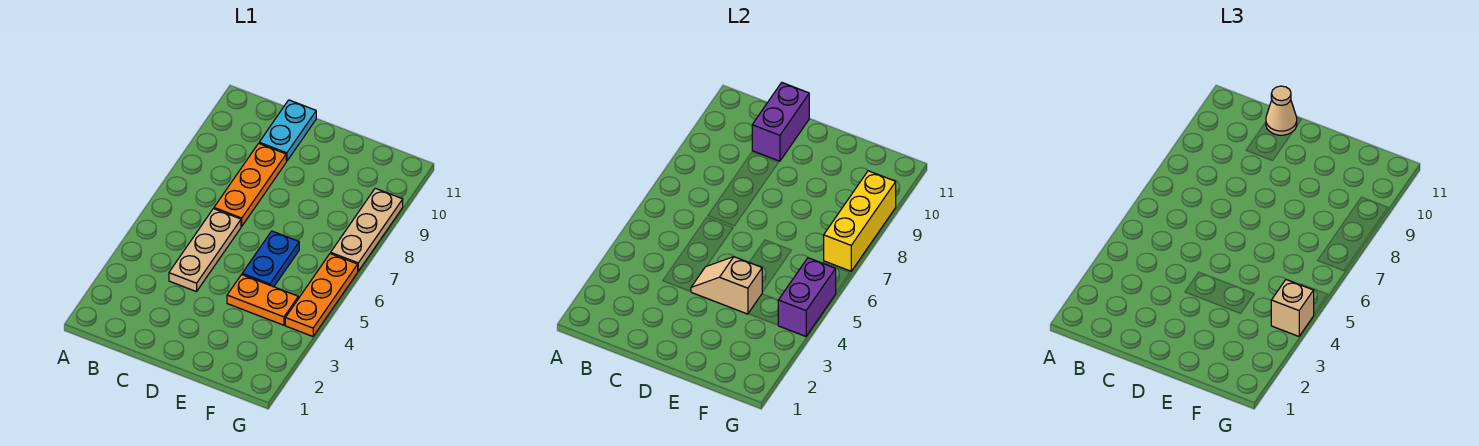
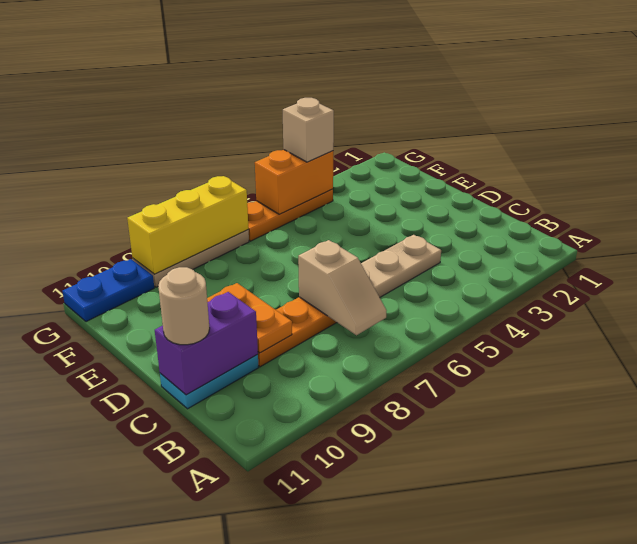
tan 1x1 cone [1266,86,1297,135] -> tan 1x1 round brick [158,267,210,345]
tan 1x2 slope [691,257,762,314] -> tan 1x2 slope moved to [298,240,387,335]
orange 1x2 plate [227,275,298,325] -> orange 1x2 plate moved to [207,283,292,353]
blue 1x2 plate [242,231,299,287] -> blue 1x2 plate moved to [62,259,154,322]
purple 1x2 brick [778,258,836,336] -> orange 1x2 brick [255,150,333,214]

